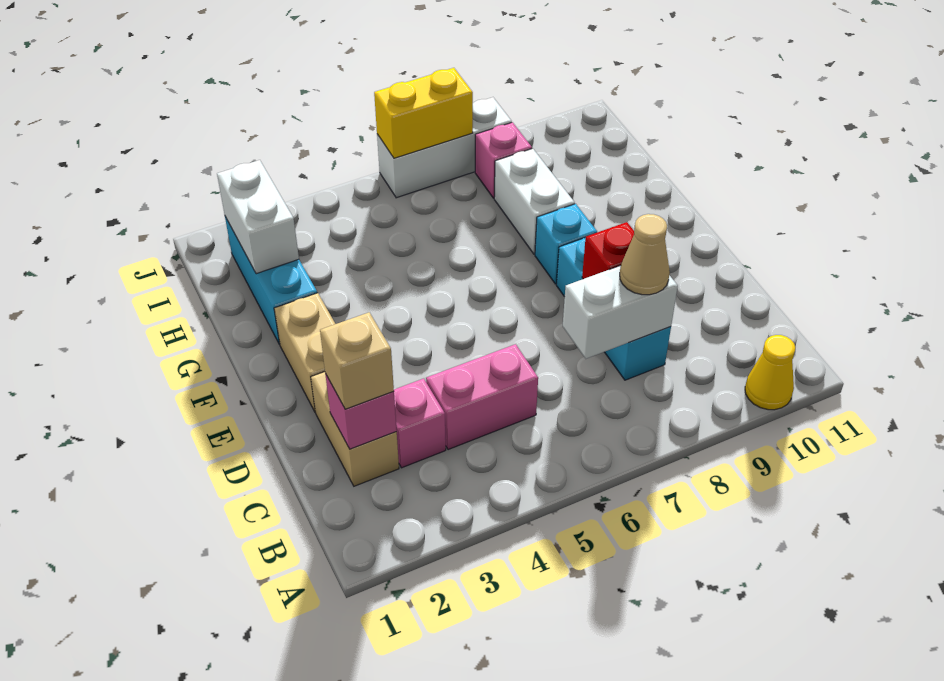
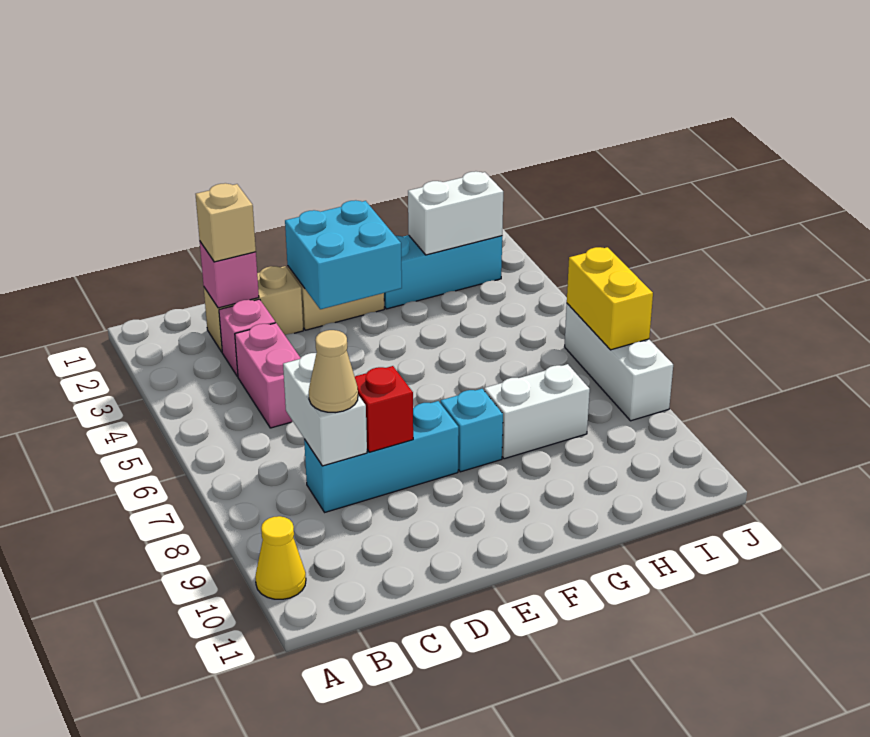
none -> cyan 2x2 brick [285,200,402,309]
pink 1x1 brick [475,122,532,198] -> none

